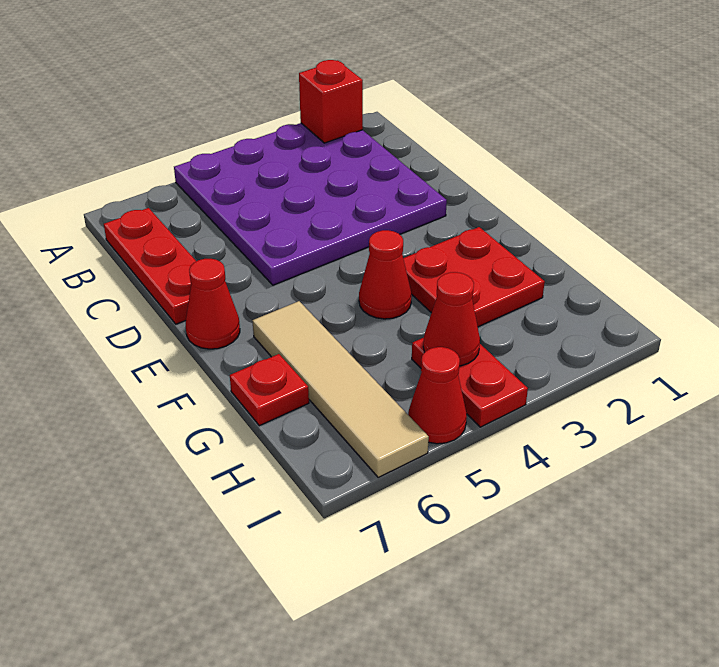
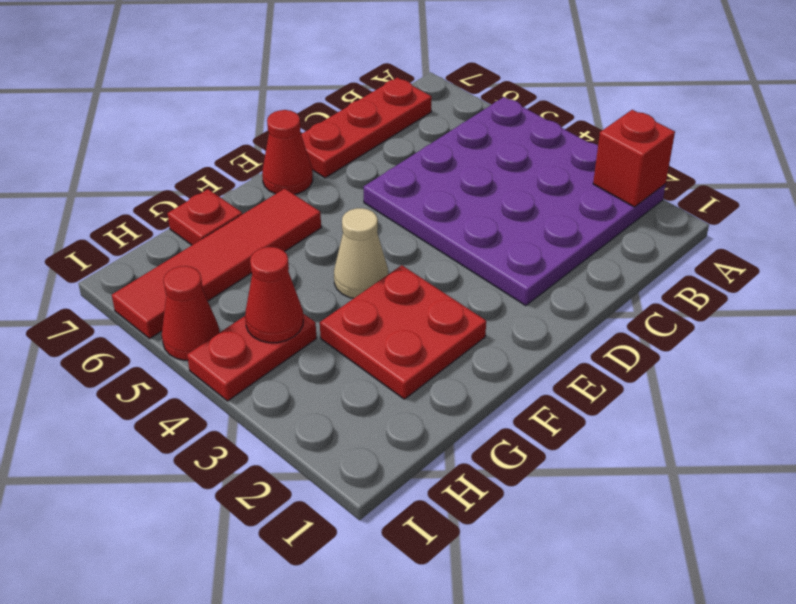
red 1x1 cone [359,230,412,319] -> tan 1x1 cone [334,208,388,298]
tan 1x4 tile [252,301,429,477] -> red 1x4 tile [112,189,321,338]

